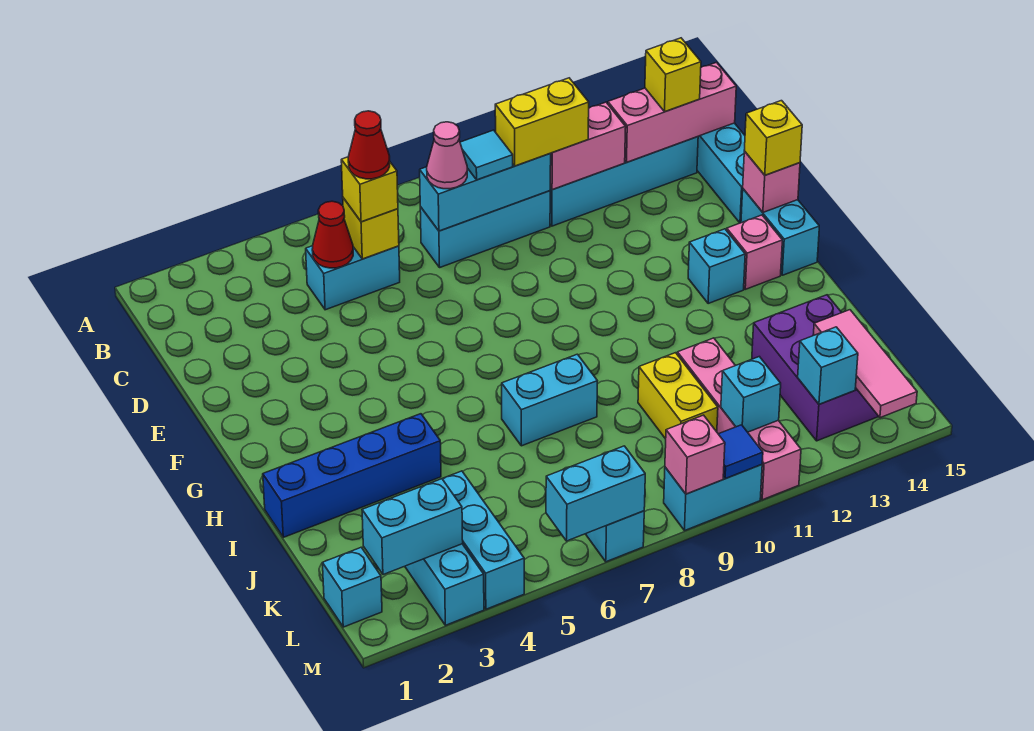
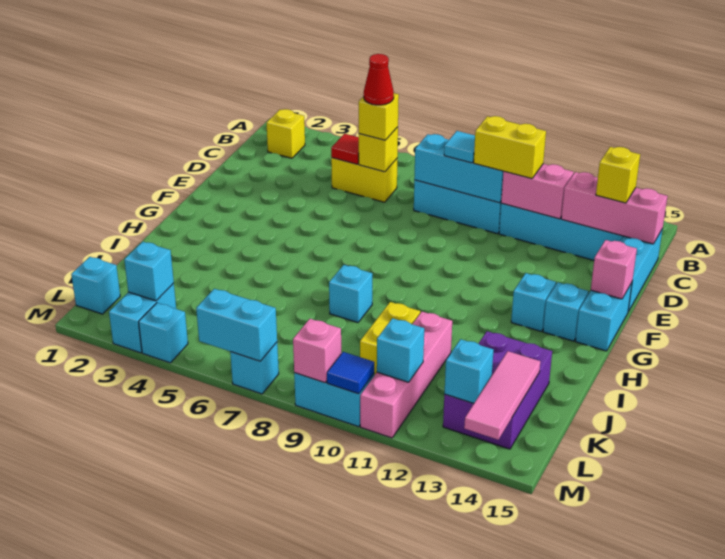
cyan 1x2 brick [306,246,400,310] -> yellow 1x2 brick [331,158,397,202]
red 1x1 cone [312,201,353,268] -> red 1x1 tile [331,134,359,164]
pink 1x1 cone [427,122,467,189] -> none
yellow 1x1 brick [744,101,802,175] -> yellow 1x1 brick moved to [266,109,305,158]
pink 1x1 brick [726,215,782,289] -> cyan 1x1 brick [543,282,588,341]
blue 1x4 brick [263,414,441,537] -> none
cyan 1x2 brick [502,354,597,446] -> cyan 1x1 brick [329,265,372,322]
cyan 1x3 brick [442,471,524,609] -> cyan 1x1 brick [139,303,188,363]
cyan 1x2 brick [362,479,463,575] -> cyan 1x1 brick [124,242,174,301]

